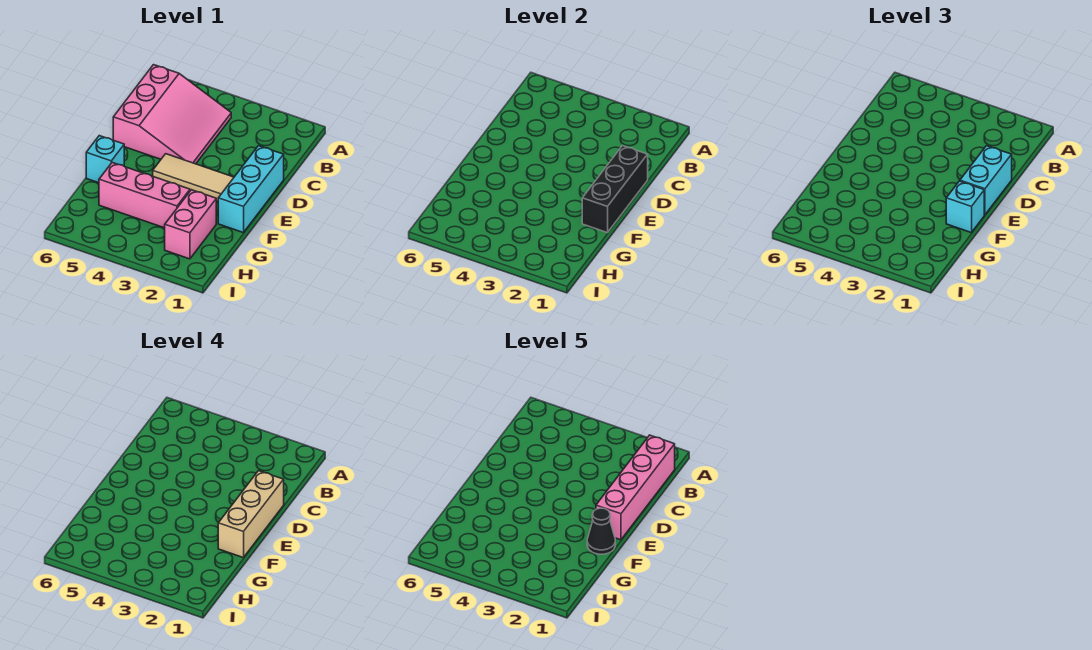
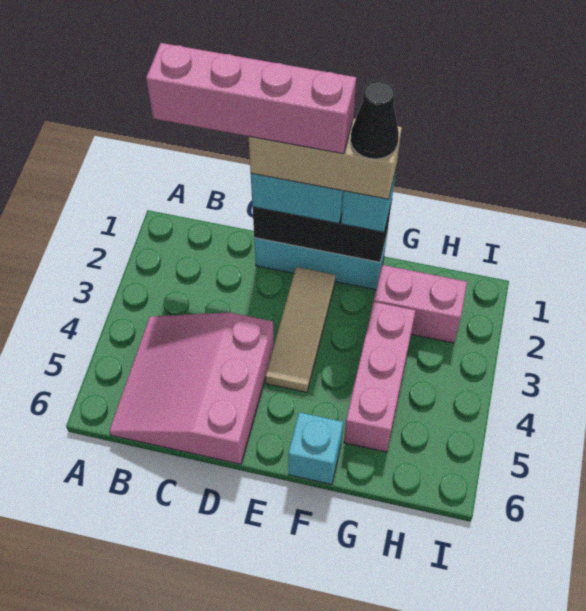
pink 3x3 slope [113,65,231,164] -> pink 3x3 slope turned to [109,312,274,464]

